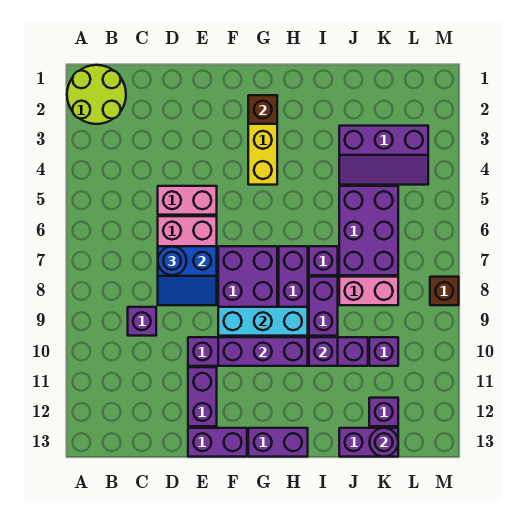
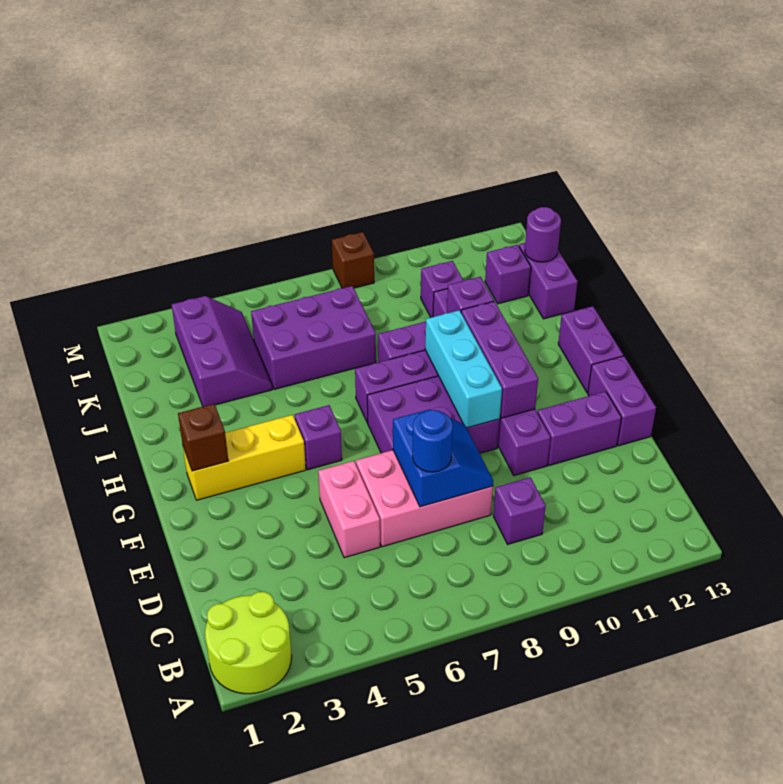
purple 1x1 brick [309,246,338,275] -> purple 1x1 brick moved to [295,405,342,470]
pink 1x2 brick [339,277,398,305] -> none

